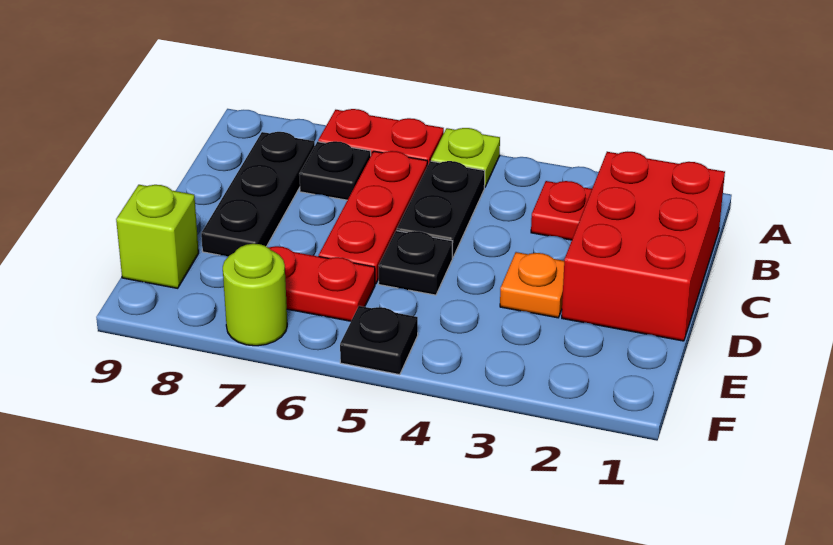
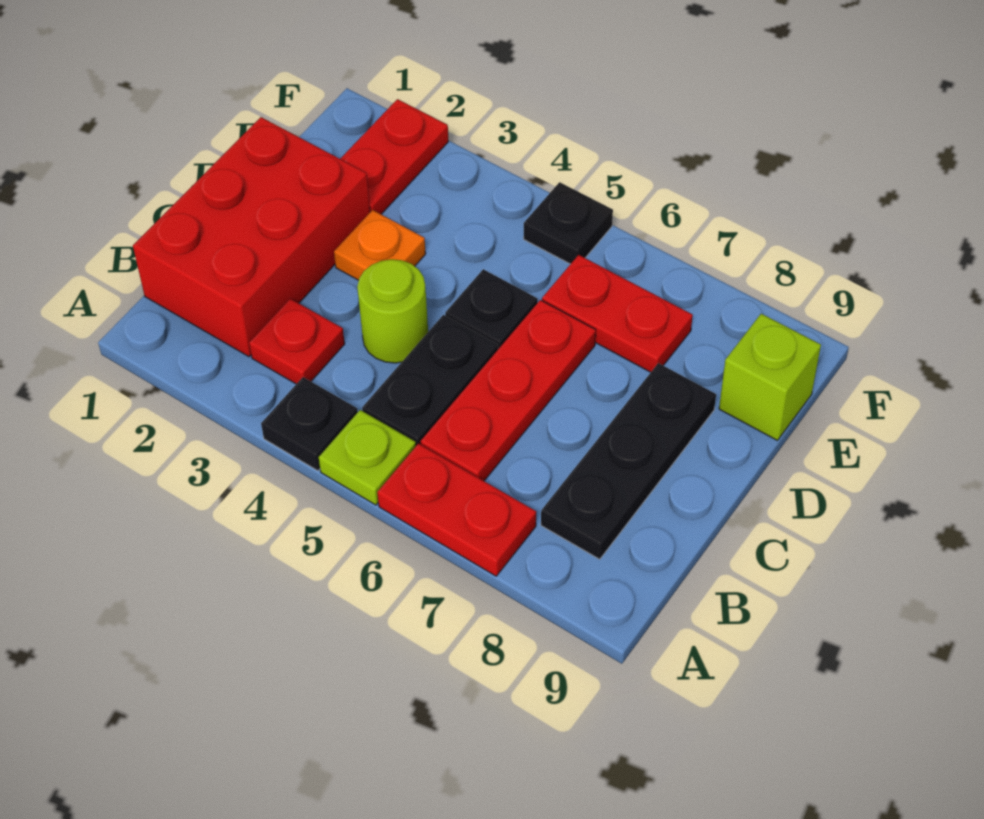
black 1x1 plate [299,141,371,200] -> black 1x1 plate moved to [261,377,358,471]
none -> red 1x2 plate [340,99,448,214]
lime 1x1 round brick [223,244,287,346] -> lime 1x1 round brick moved to [357,259,428,363]

